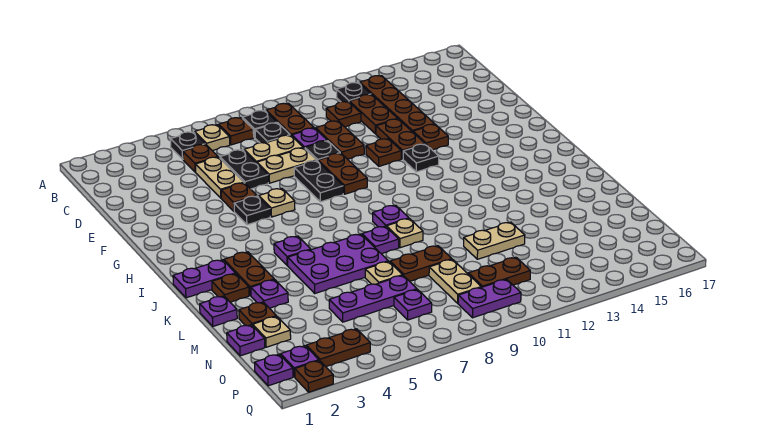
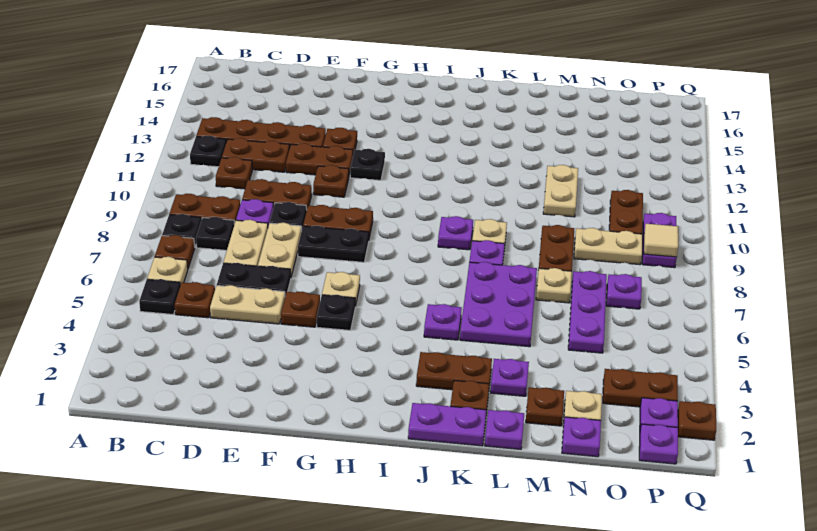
purple 1x2 plate [173,260,235,298] -> purple 1x2 plate turned to [408,403,486,446]
brown 1x2 plate [306,329,370,367] -> brown 1x2 plate turned to [603,369,678,407]
none -> tan 1x1 tile [644,224,678,257]

